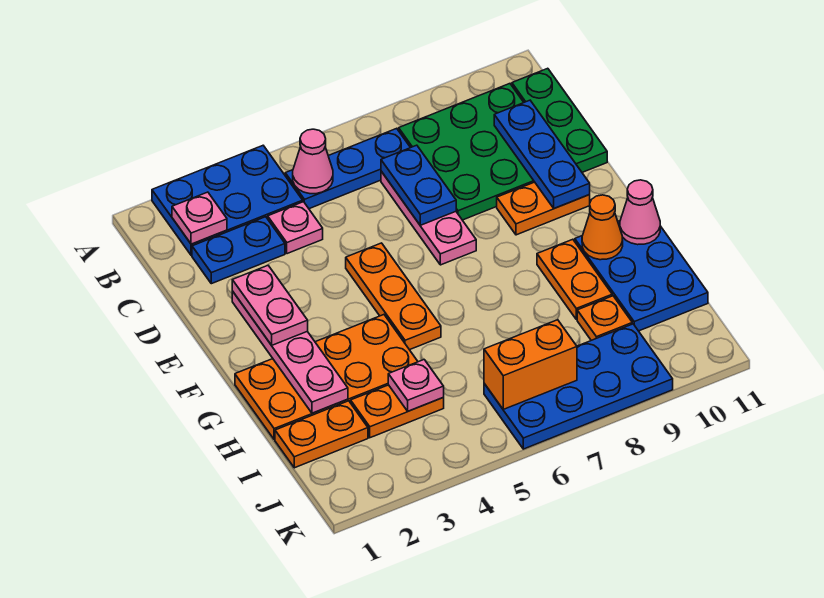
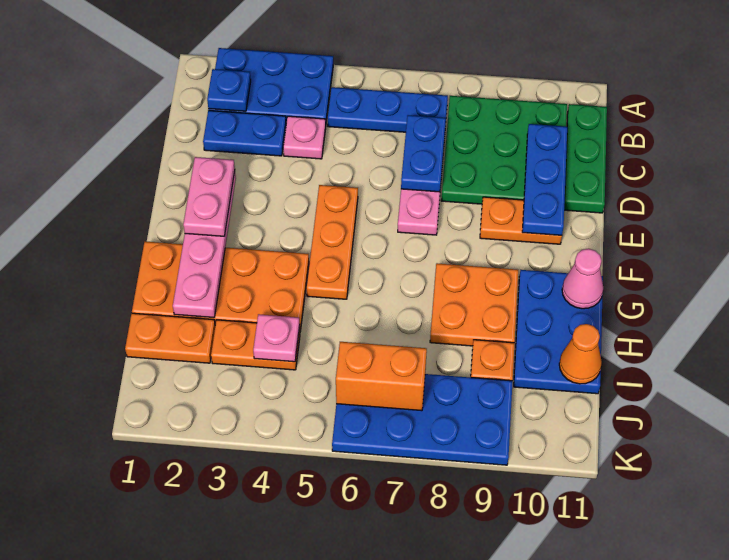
pink 1x1 plate [172,192,227,244] -> blue 1x1 plate [207,69,251,111]
pink 1x1 cone [293,129,333,194] -> none
orange 1x2 plate [537,239,612,319] -> orange 2x2 plate [430,263,518,346]
orange 1x1 cone [582,195,623,260] -> orange 1x1 cone moved to [559,324,602,384]

